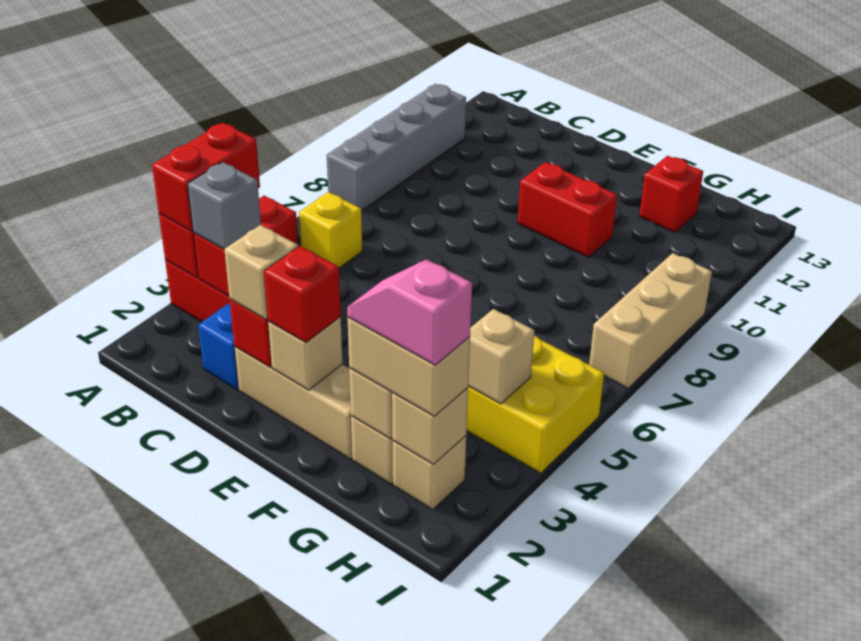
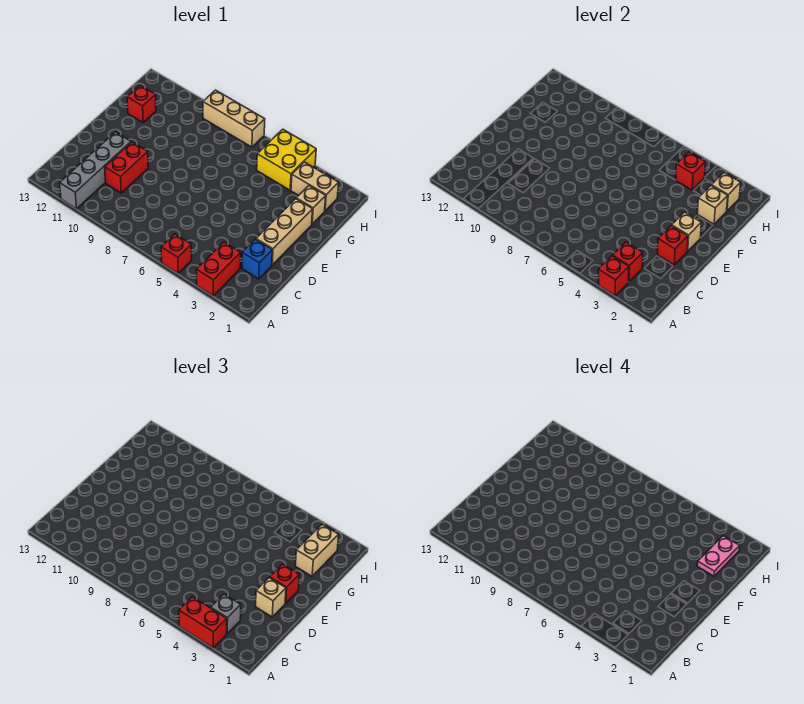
grey 1x4 brick [327,84,466,211] -> grey 1x4 brick turned to [60,132,131,209]
yellow 1x1 brick [299,192,362,268] -> none
red 1x2 brick [518,162,617,257] -> red 1x2 brick moved to [105,142,148,193]
pink 1x2 slope [347,259,472,365] -> pink 1x2 plate [697,536,740,576]
tan 1x1 brick [393,436,466,510] -> tan 1x2 brick [291,162,339,211]
tan 1x1 brick [468,309,535,404] -> red 1x1 brick [676,152,705,190]

